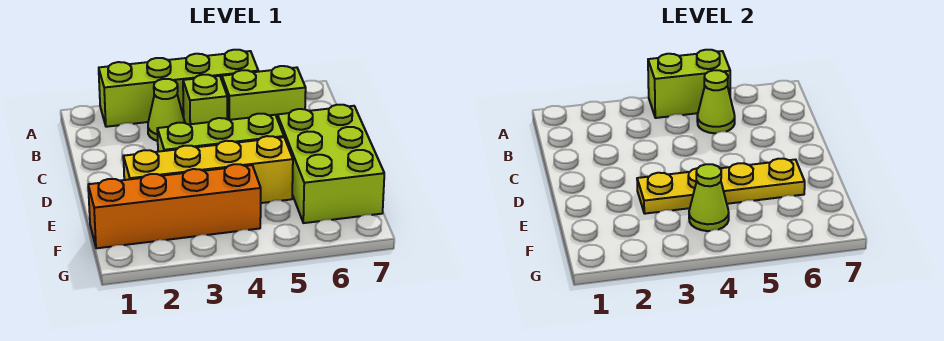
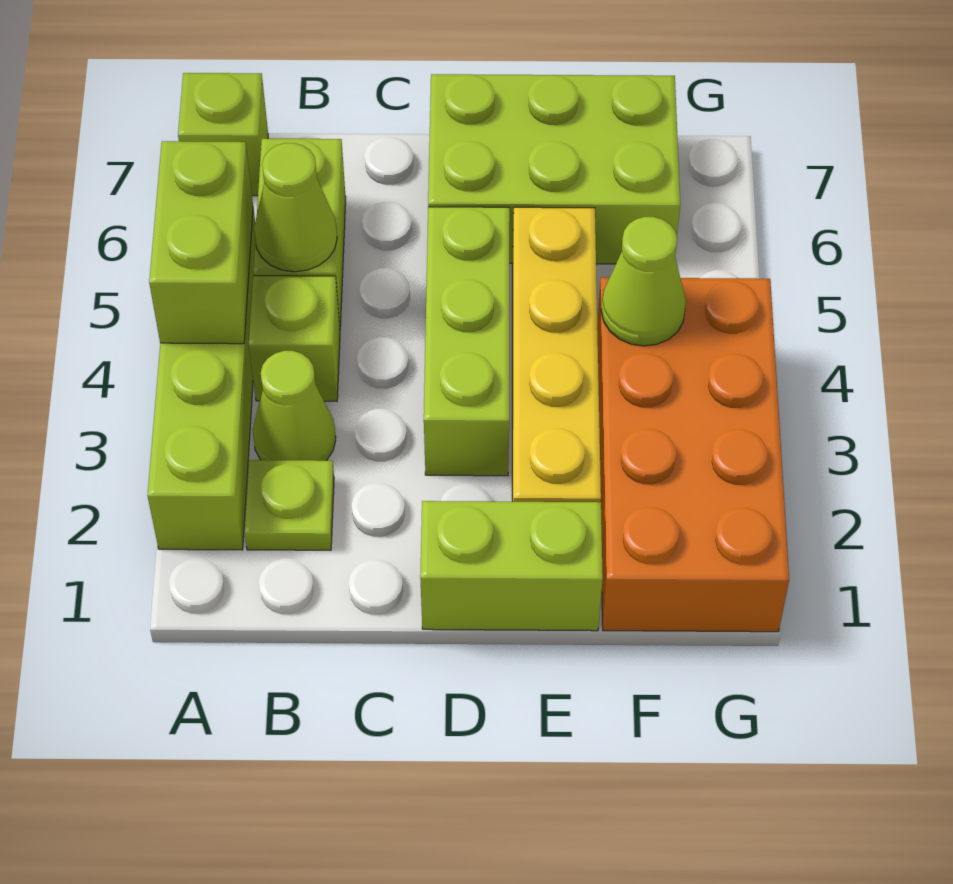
none -> lime 1x1 brick [178,73,268,196]
none -> lime 1x1 plate [244,460,334,550]
none -> lime 1x2 brick [420,501,603,631]
yellow 1x4 plate [637,158,805,214] -> none
orange 1x4 brick [88,164,261,248] -> orange 2x4 brick [597,278,789,632]

